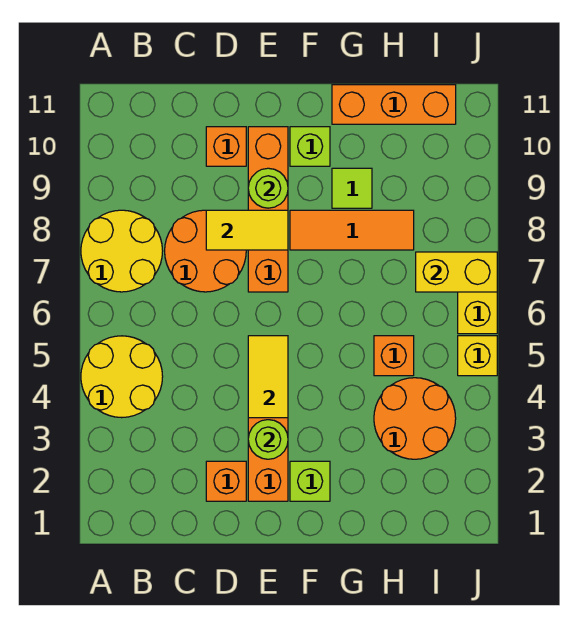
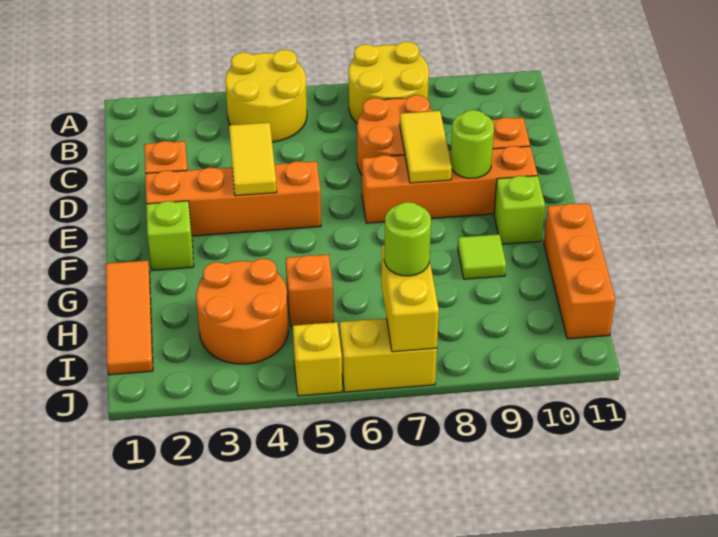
lime 1x1 round brick [248,420,288,459] -> lime 1x1 round brick moved to [384,202,431,276]
yellow 1x2 tile [248,336,288,418] -> yellow 1x2 tile turned to [229,123,277,196]
orange 1x3 tile [290,210,414,250] -> orange 1x3 tile moved to [106,260,153,375]

